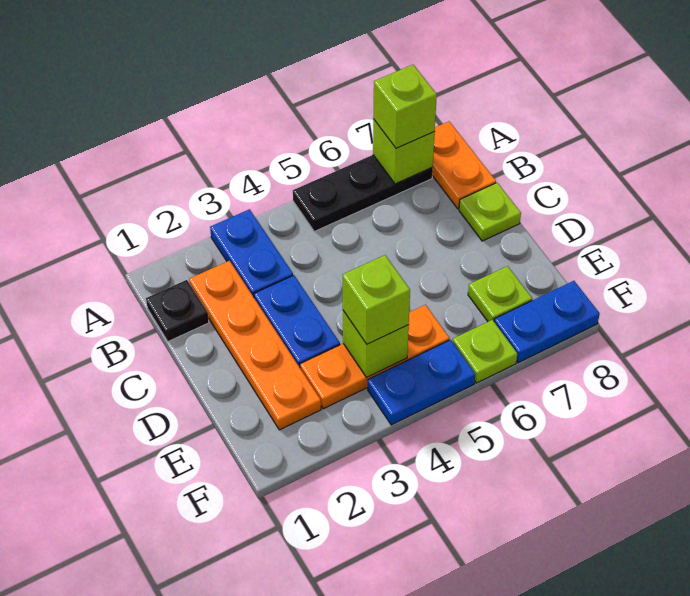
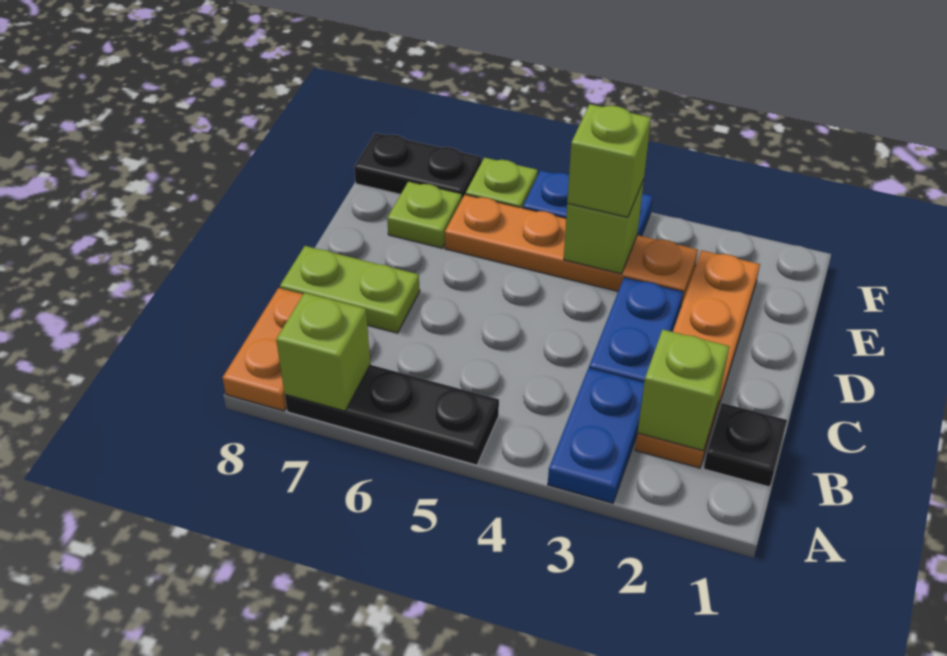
lime 1x1 brick [373,65,437,148] -> lime 1x1 brick moved to [638,329,729,451]
lime 1x1 plate [459,183,521,241] -> lime 1x2 plate [280,246,420,333]
orange 1x3 plate [300,305,450,409] -> orange 1x4 plate [445,195,698,306]
blue 1x2 plate [494,281,600,363] -> black 1x2 plate [354,133,482,198]

